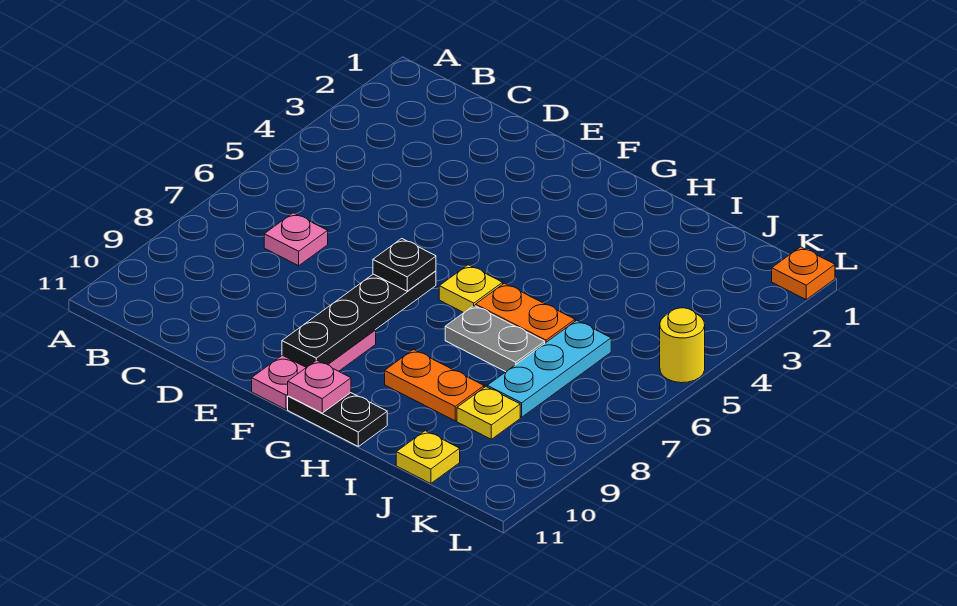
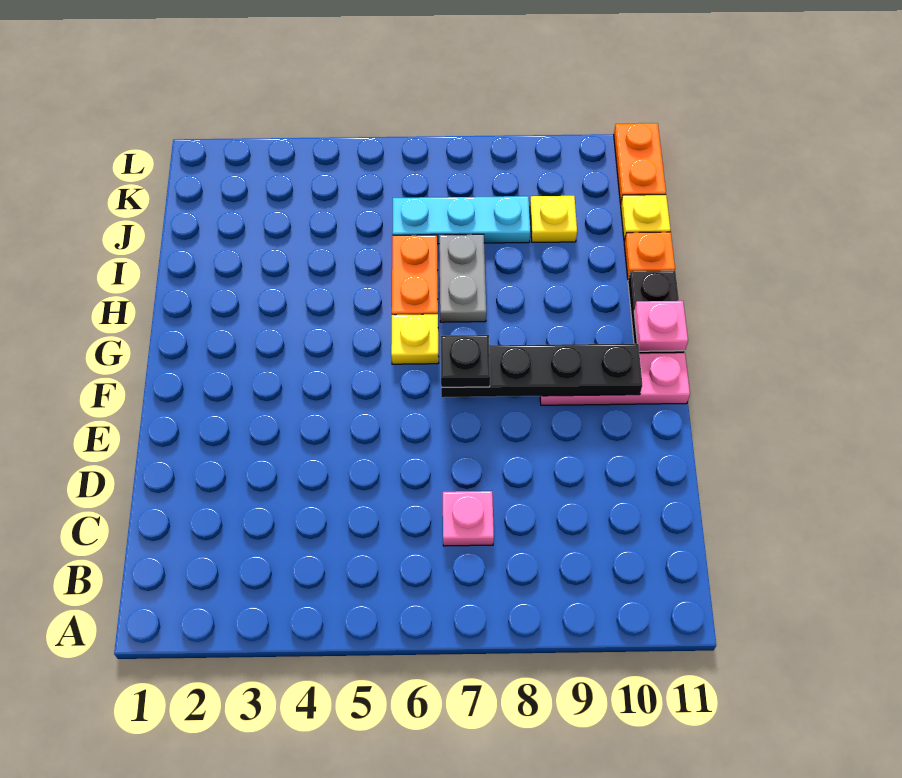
orange 1x2 plate [385,350,484,421] -> orange 1x2 plate moved to [614,123,666,204]
orange 1x1 plate [772,247,835,299] -> orange 1x1 plate moved to [624,232,675,279]
yellow 1x1 round brick [660,308,705,383] -> none

